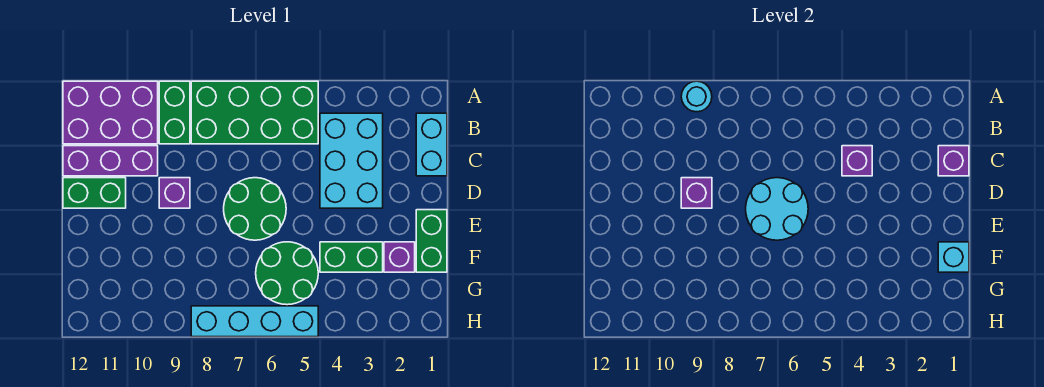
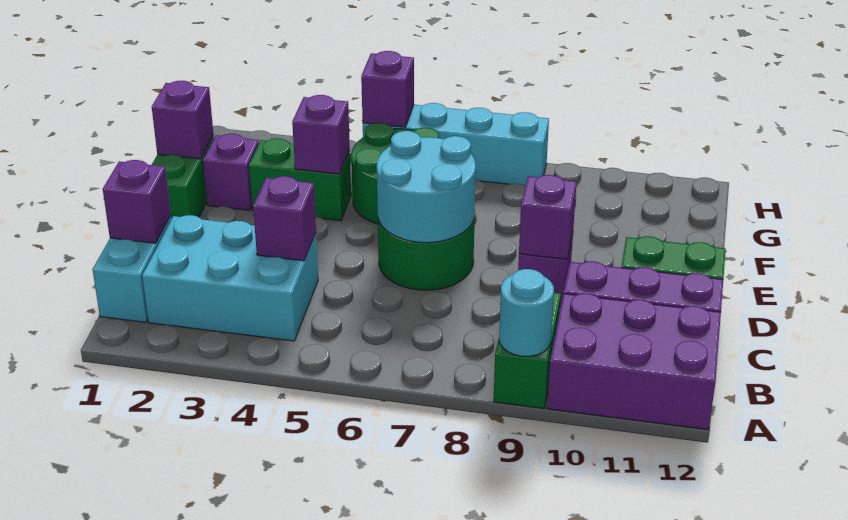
green 2x4 brick [191,81,318,144] -> none
cyan 2x3 brick [320,113,383,208] -> cyan 2x3 brick turned to [142,215,318,341]
cyan 1x1 brick [938,242,969,272] -> purple 1x1 brick [152,81,213,159]
none -> purple 1x1 brick [292,95,350,174]
none -> purple 1x1 brick [361,51,414,127]

